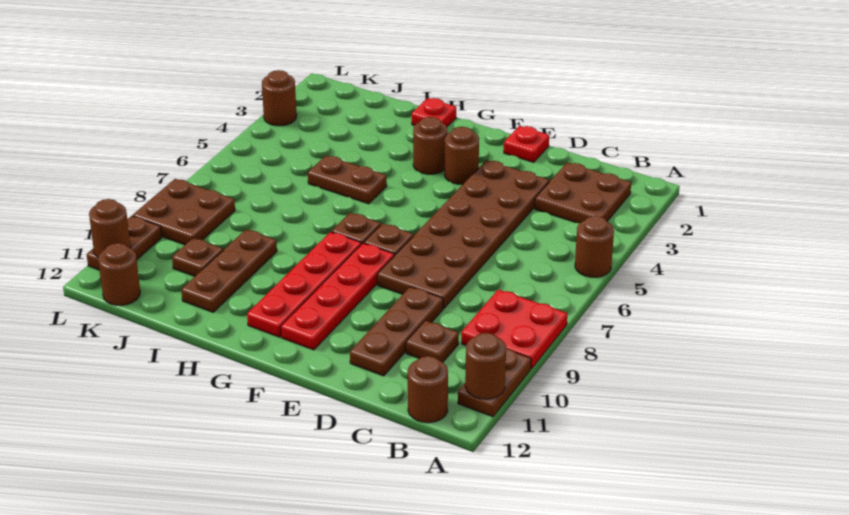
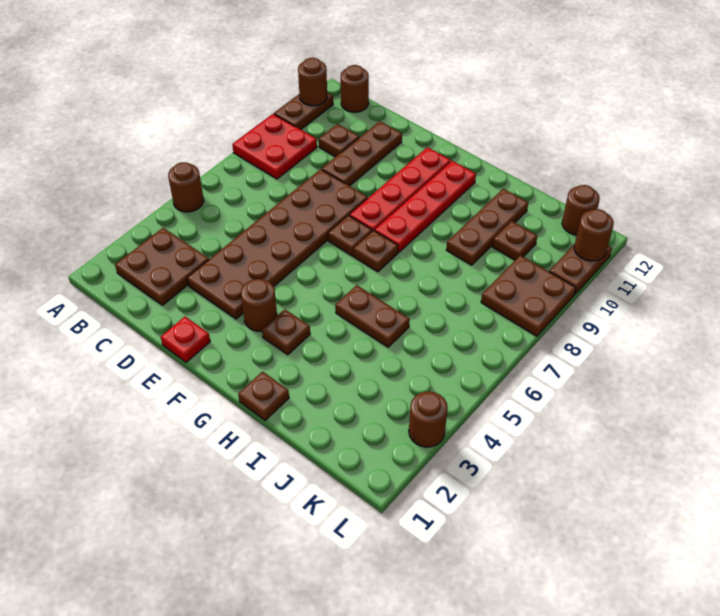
brown 1x1 round brick [413,117,447,174] -> brown 1x1 plate [262,309,310,355]
red 1x1 plate [411,98,456,127] -> brown 1x1 plate [238,372,289,420]

